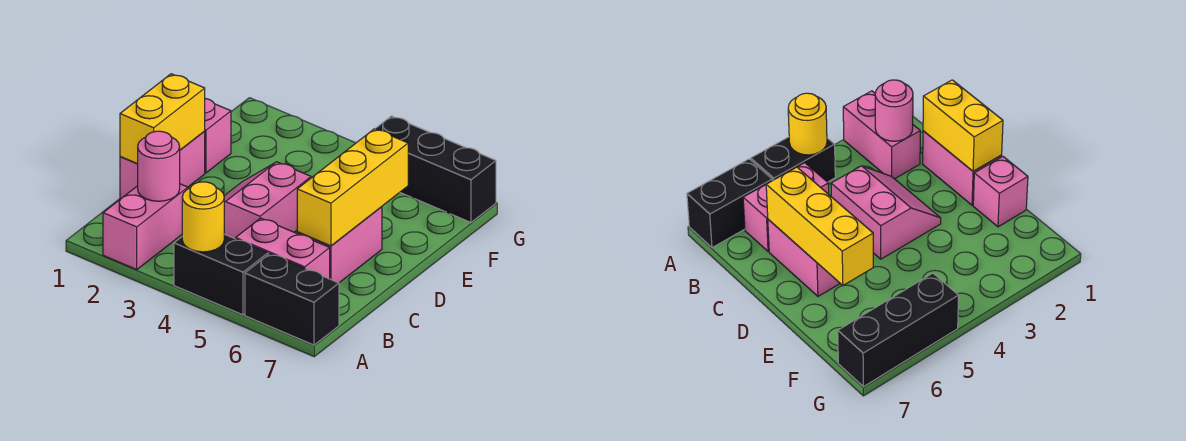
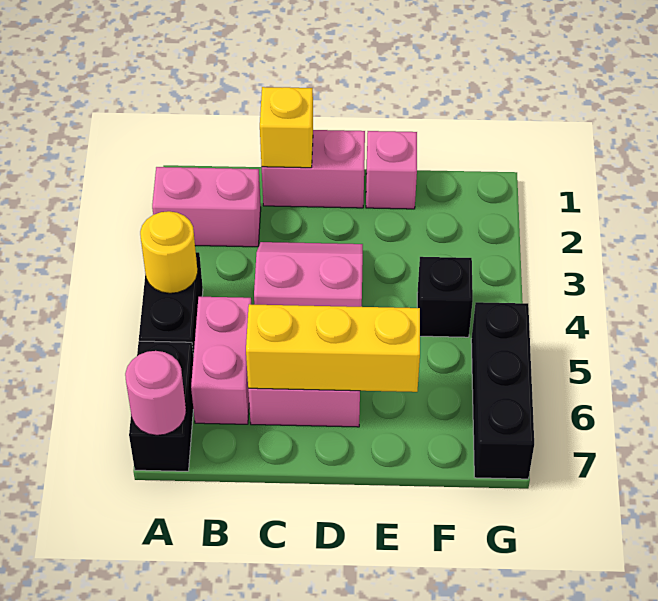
pink 1x1 round brick [138,131,180,201] -> pink 1x1 round brick moved to [125,351,186,435]
yellow 1x2 brick [120,74,205,164] -> yellow 1x1 brick [260,87,313,168]
none -> black 1x1 brick [417,257,473,337]

